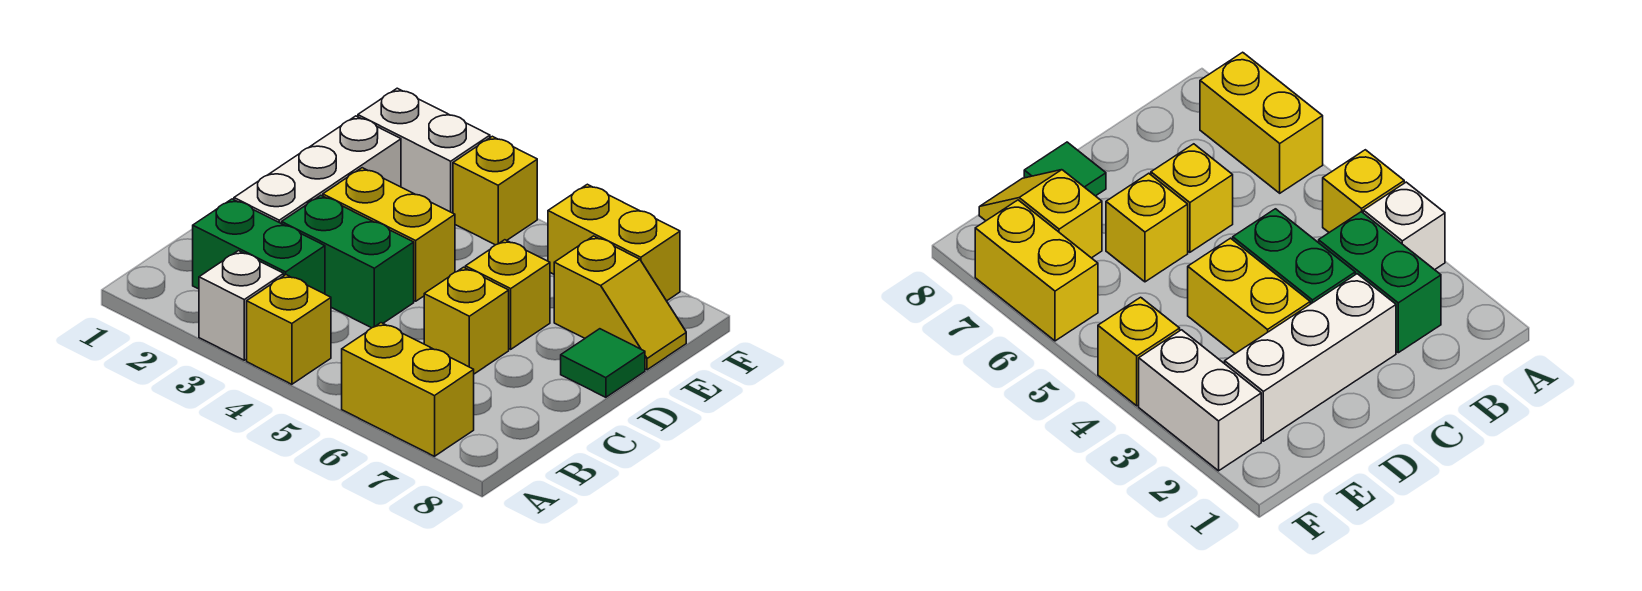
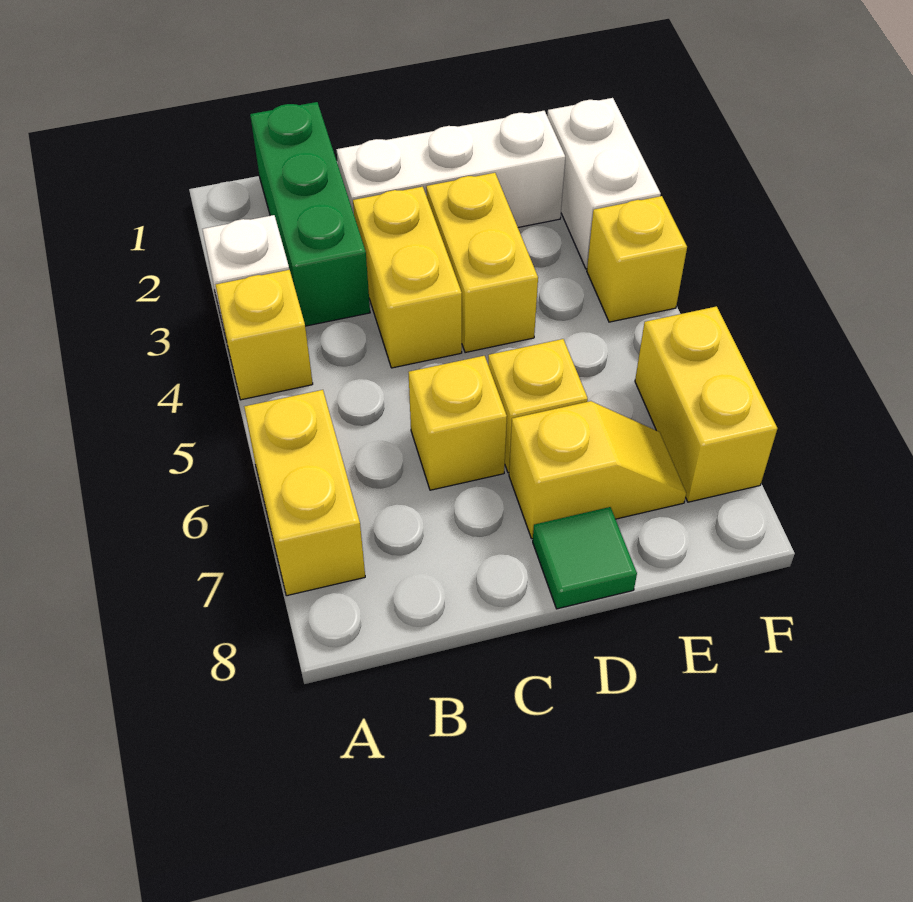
green 1x2 brick [193,199,325,294] -> green 1x3 brick [250,102,370,326]
green 1x2 brick [282,195,414,328] -> yellow 1x2 brick [353,187,462,368]
yellow 1x2 slope [554,236,686,370] -> yellow 1x2 slope turned to [509,401,686,539]

